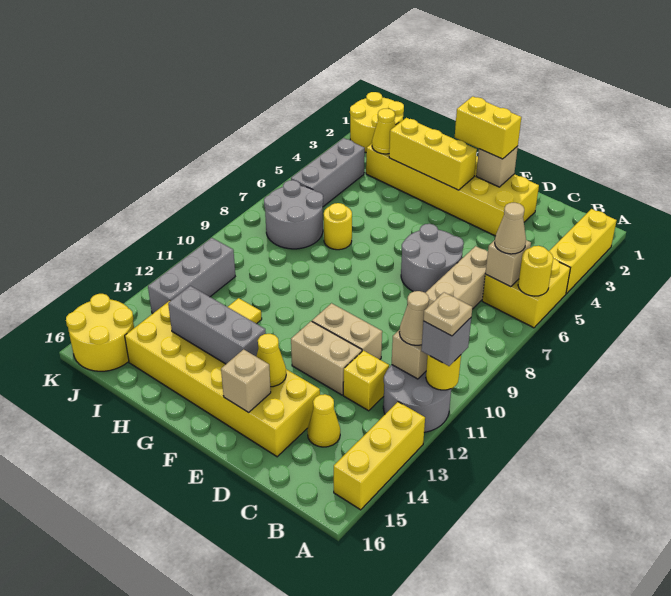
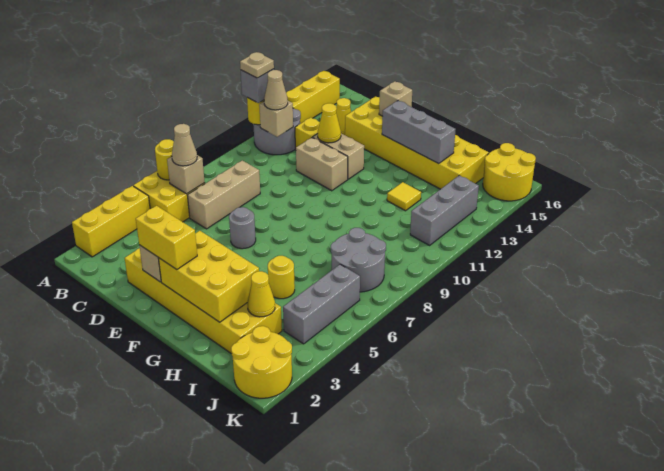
grey 2x2 round brick [401,224,464,293] -> grey 1x1 round brick [229,207,256,249]
yellow 1x1 cone [256,334,286,387] -> yellow 1x1 cone moved to [318,103,341,143]
yellow 1x3 brick [389,118,477,190] -> yellow 2x3 brick [158,231,259,322]
yellow 1x1 round brick [324,203,352,250] -> yellow 1x1 round brick moved to [268,256,295,299]

